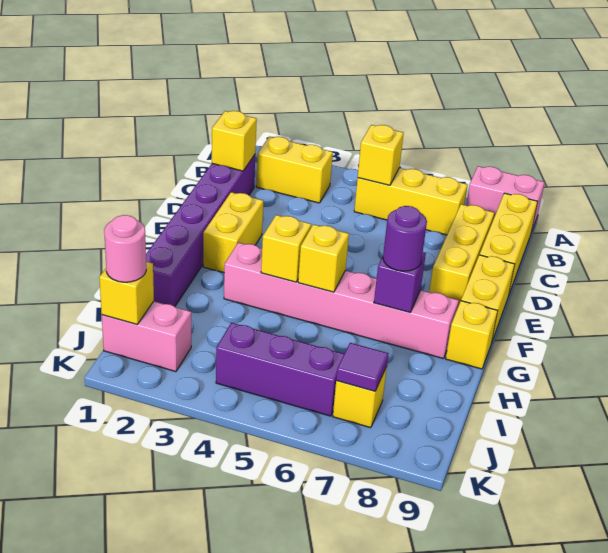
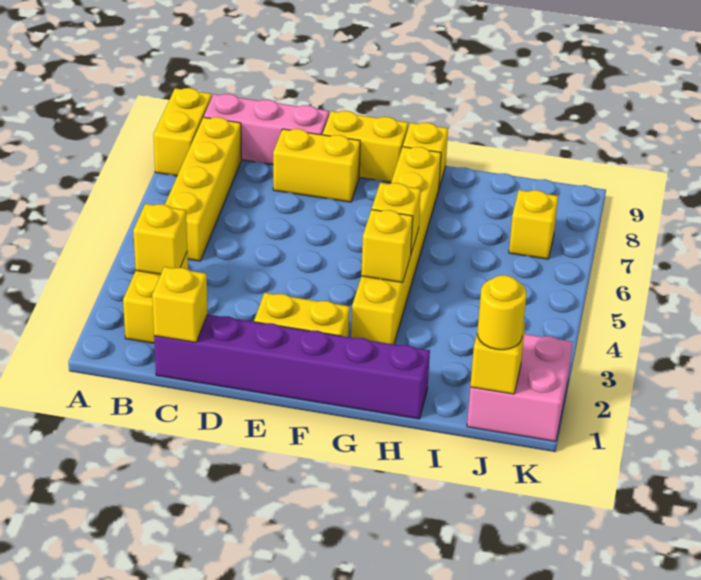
pink 1x2 brick [466,166,544,232] -> yellow 1x2 brick [154,88,212,176]
yellow 1x3 brick [354,168,468,235] -> yellow 1x4 brick [165,117,241,261]
yellow 1x1 brick [358,125,404,185] -> yellow 1x1 brick moved to [133,204,187,274]
yellow 1x3 brick [480,193,538,296] -> pink 1x3 brick [204,94,329,165]
yellow 1x3 brick [429,204,494,306] -> yellow 1x2 brick [273,129,360,202]
pink 1x6 brick [224,243,459,359] -> yellow 1x6 brick [351,147,441,344]
purple 1x1 brick [374,252,426,312] -> none
purple 1x1 round brick [383,206,427,271] -> none
pink 1x2 brick [102,301,191,372] -> pink 2x2 brick [467,334,573,442]
pink 1x1 round brick [104,215,146,282] -> yellow 1x1 round brick [477,275,526,350]
purple 1x3 brick [216,323,344,416] -> none
purple 1x1 tile [336,343,389,391] -> none

